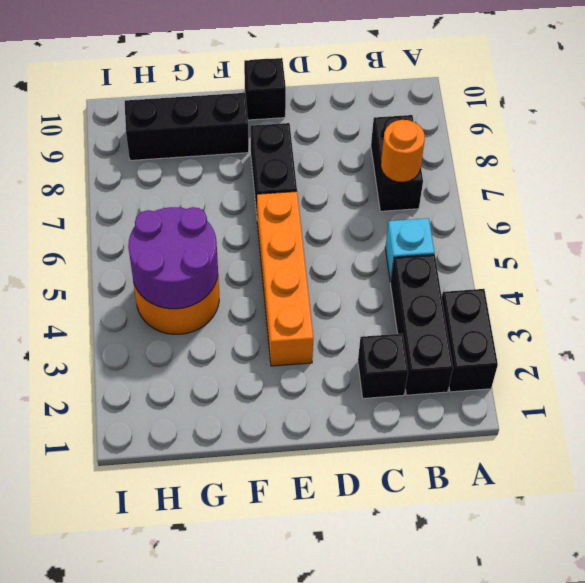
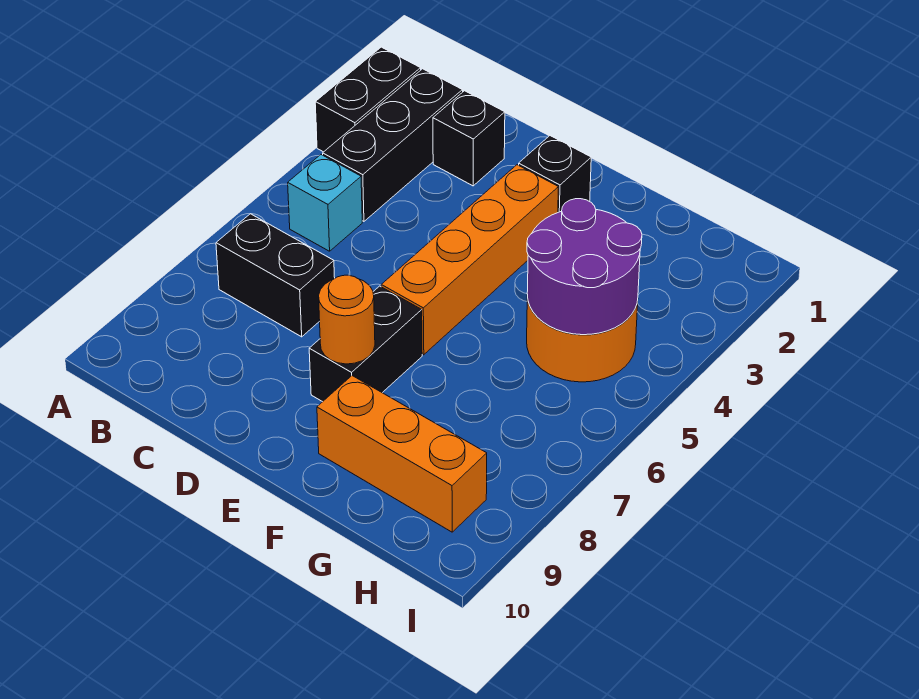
black 1x2 brick [371,115,423,211] -> black 1x2 brick turned to [216,214,335,337]
orange 1x1 round brick [381,120,425,182] -> orange 1x1 round brick moved to [319,275,375,364]
black 1x1 brick [244,58,286,120] -> black 1x1 brick moved to [519,136,591,212]
black 1x3 brick [125,93,249,161] -> orange 1x3 brick [317,376,487,532]

